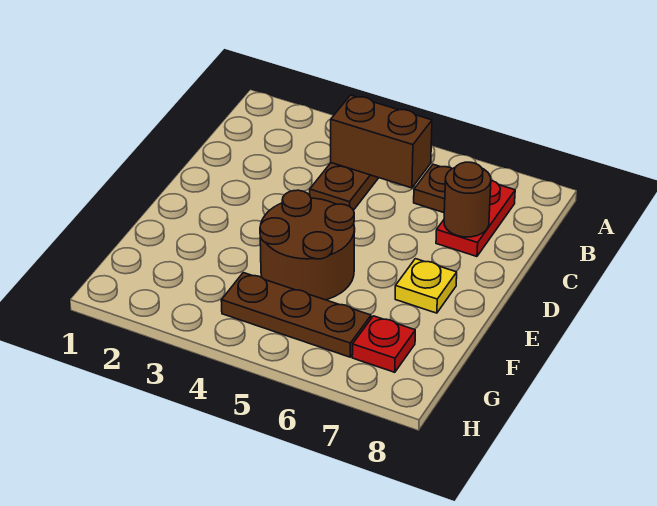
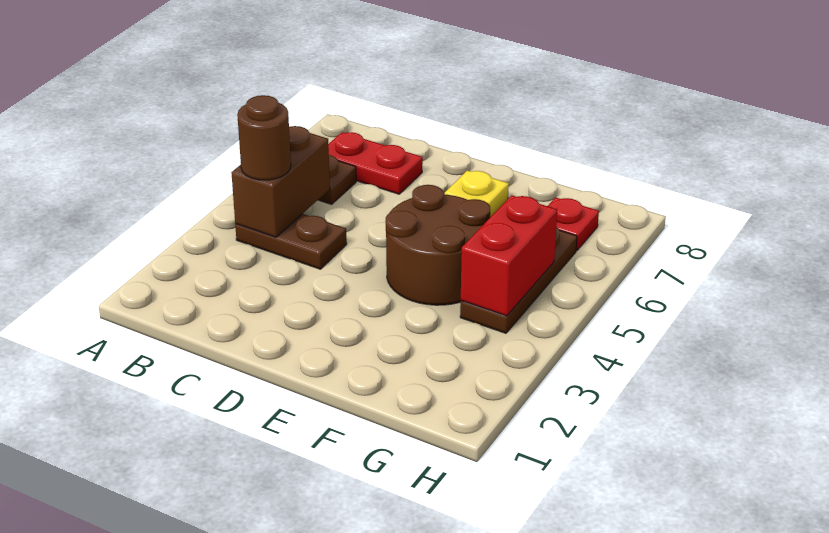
brown 1x1 round brick [444,162,491,237] -> brown 1x1 round brick moved to [237,95,291,180]
none -> red 1x2 brick [461,195,557,316]

